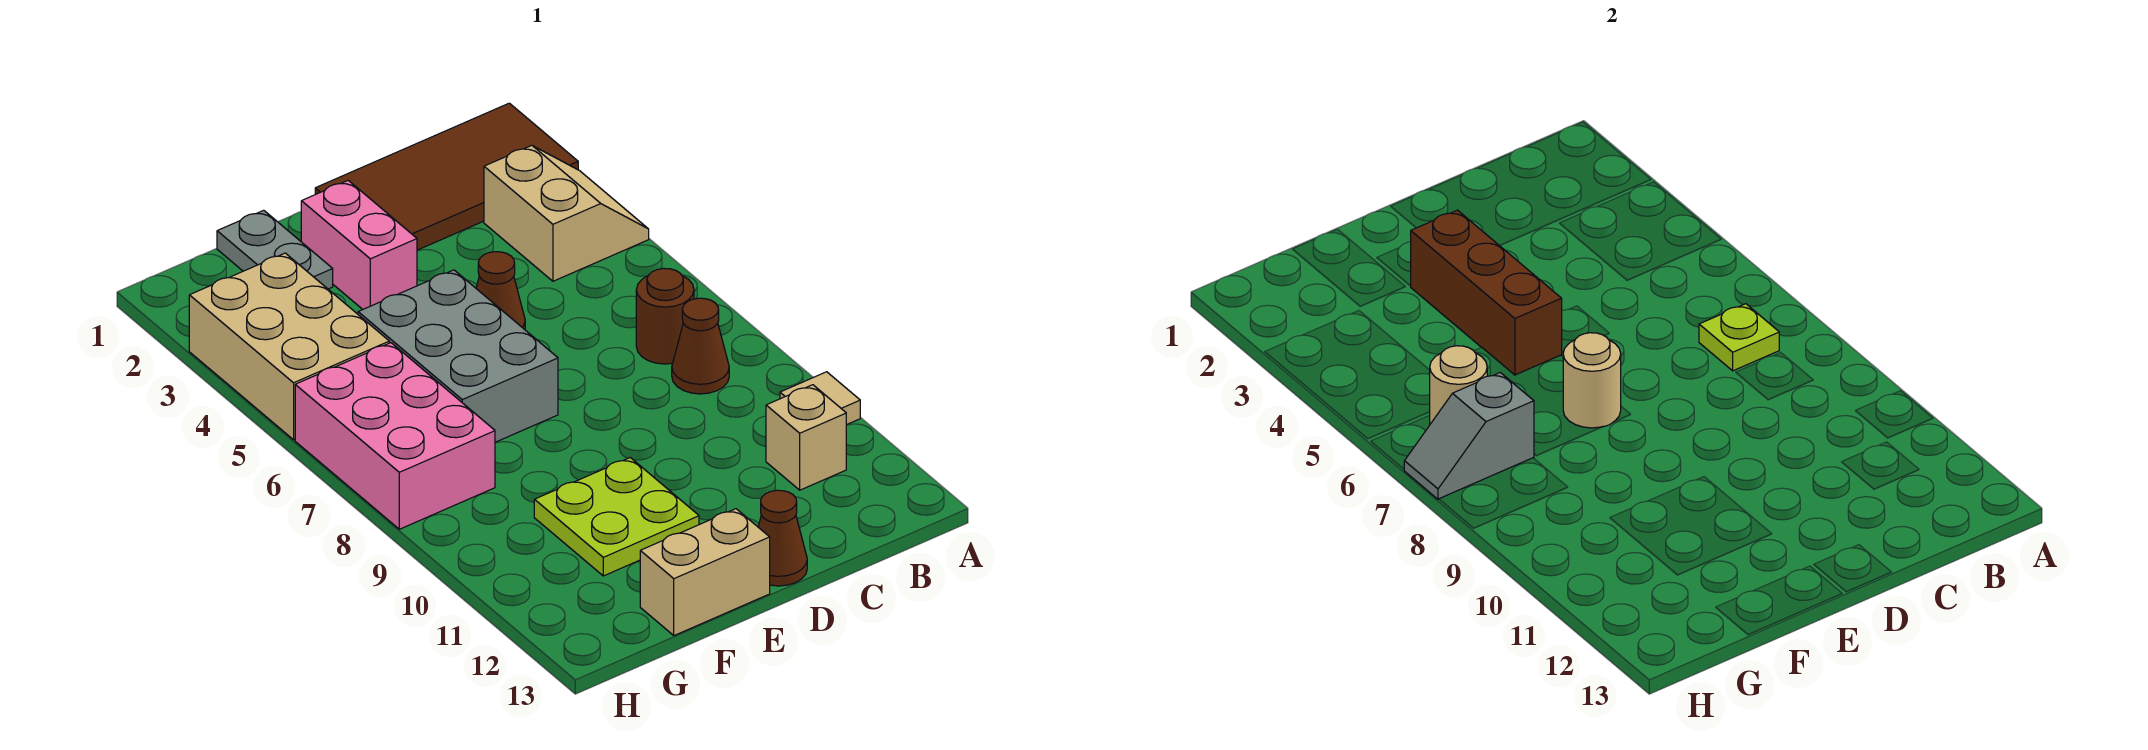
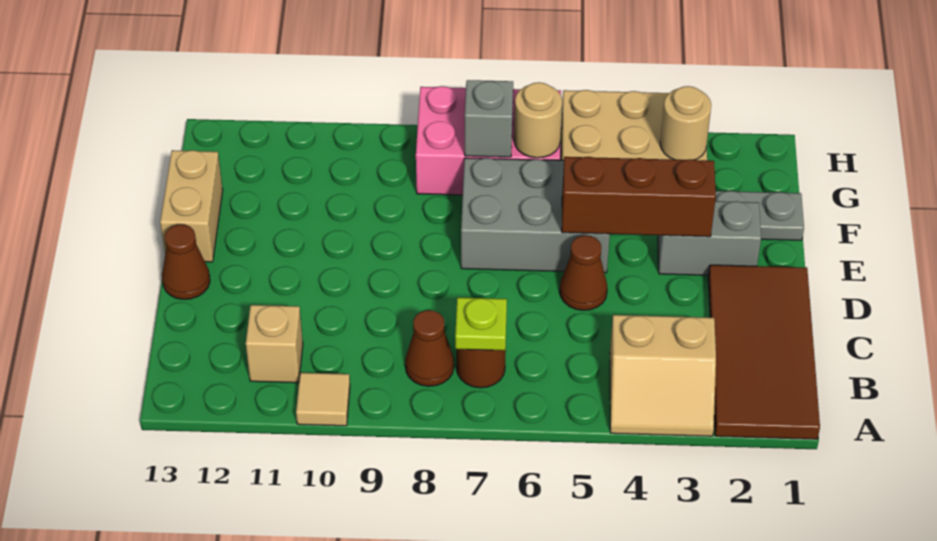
pink 1x2 brick [301,181,417,309] -> grey 1x2 brick [658,201,761,275]
tan 1x1 round brick [1563,333,1621,428] -> tan 1x1 round brick moved to [660,86,711,160]
lime 2x2 plate [534,458,699,576] -> none

